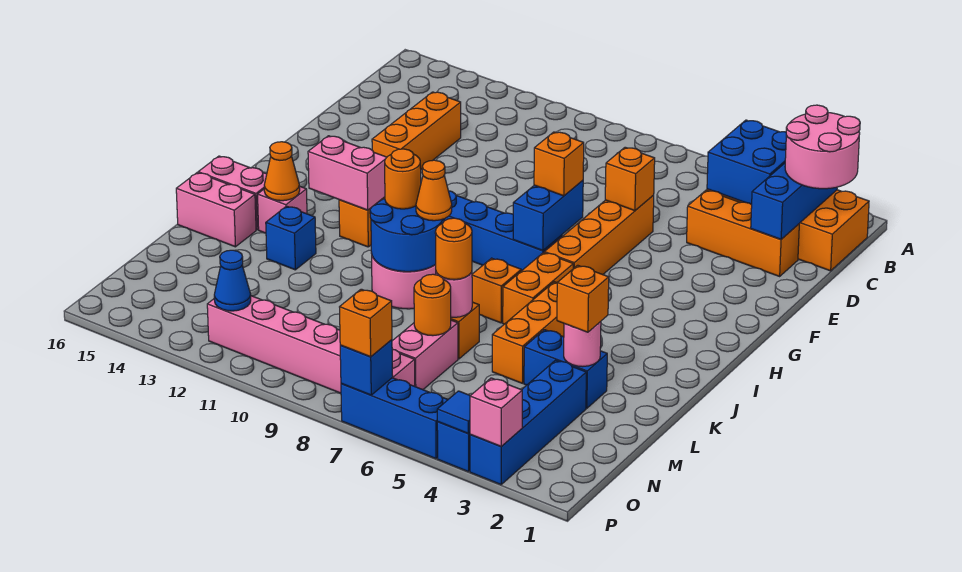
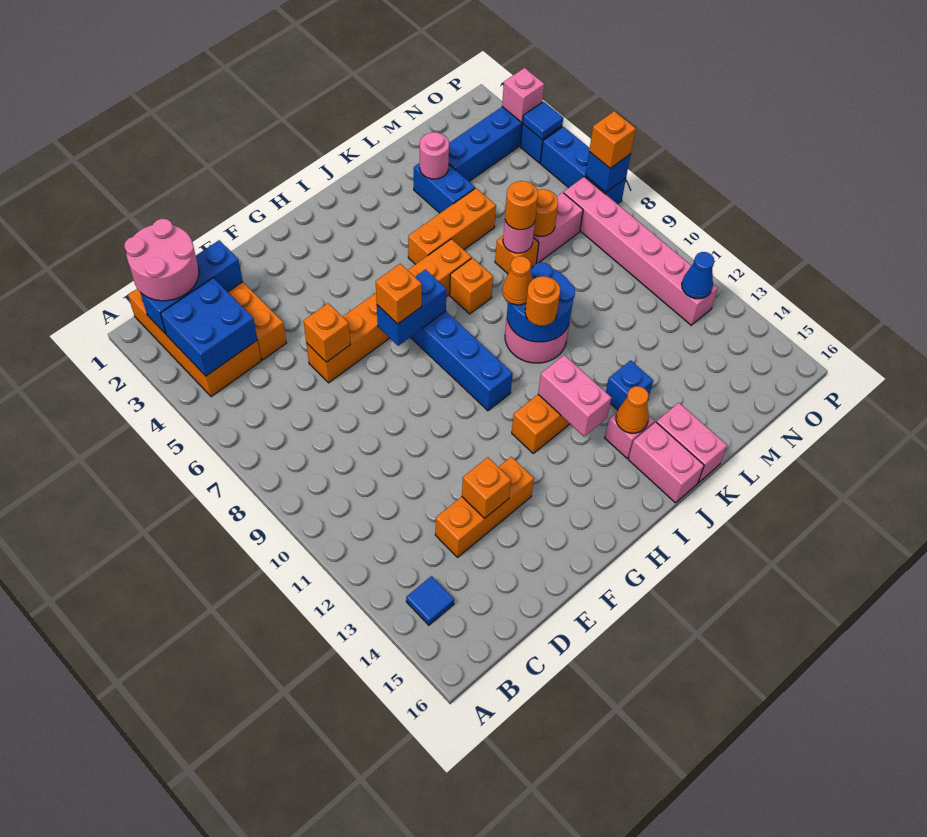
none -> blue 1x1 tile [406,576,454,625]
orange 1x1 brick [557,265,609,332] -> orange 1x1 brick moved to [462,457,511,518]

